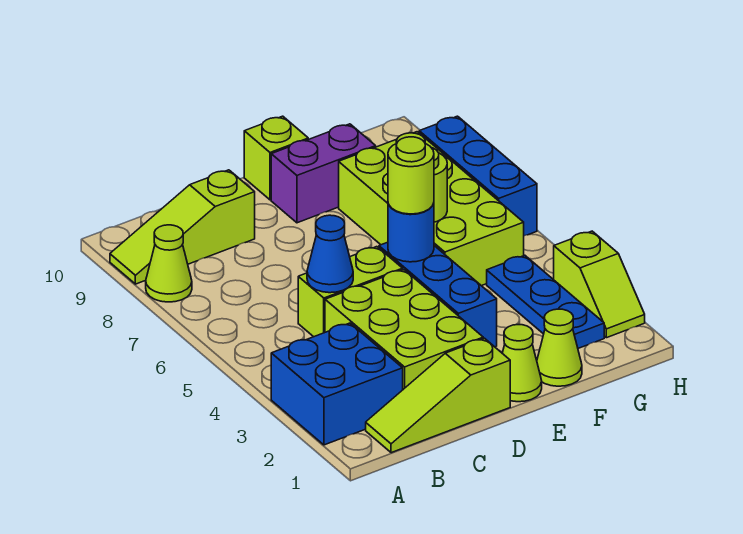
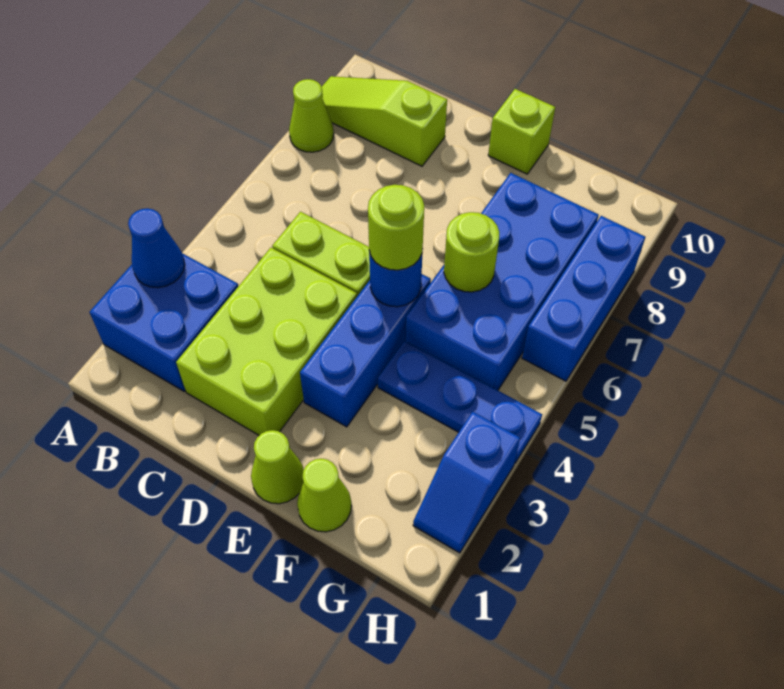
lime 1x3 slope [366,338,510,453] -> none
blue 1x1 cone [307,215,353,293] -> blue 1x1 cone moved to [128,208,185,288]
purple 1x2 brick [271,124,376,223] -> none
lime 2x4 brick [339,132,524,286] -> blue 2x4 brick [406,173,598,390]
blue 1x3 plate [487,255,604,348] -> blue 1x3 plate turned to [378,341,542,463]
lime 1x2 slope [554,231,645,338] -> blue 1x2 slope [413,412,520,553]

